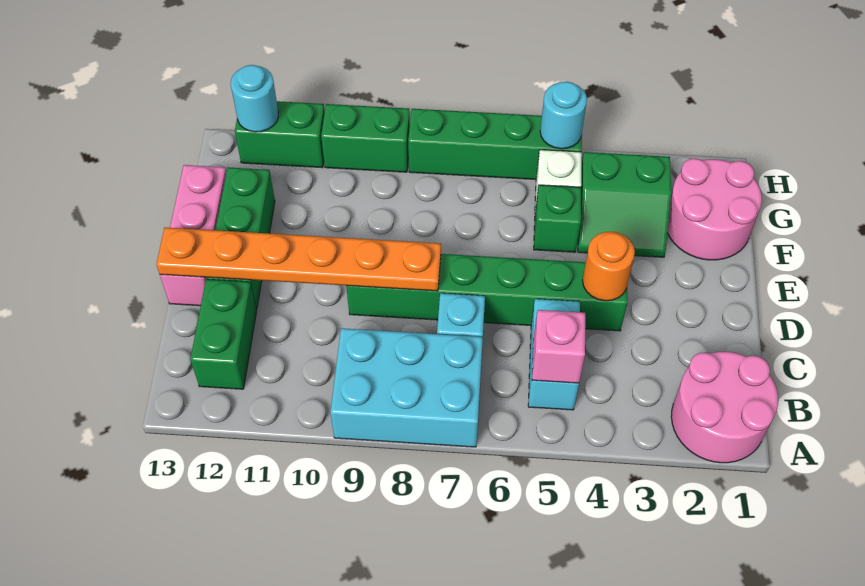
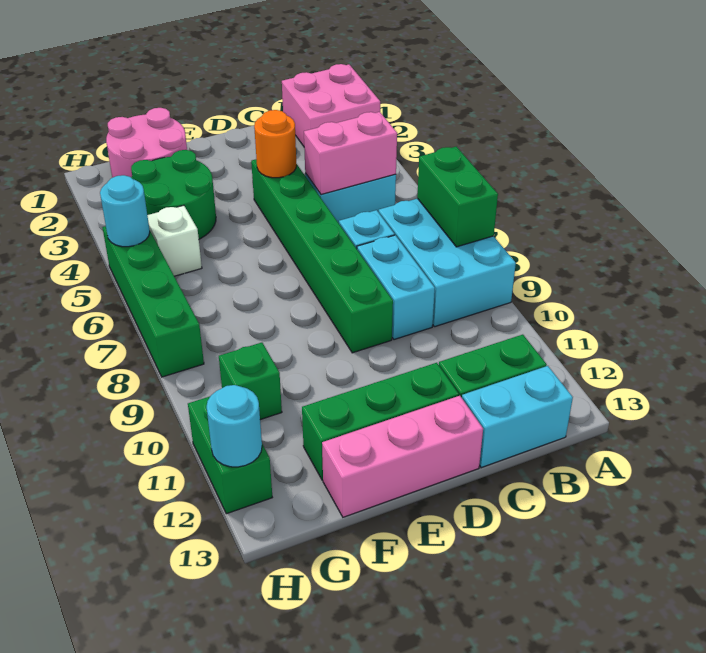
pink 2x2 round brick [671,352,778,463] -> pink 2x2 brick [282,64,380,146]
pink 1x1 brick [532,310,585,383] -> pink 1x2 brick [304,112,397,195]
none -> cyan 1x2 brick [462,366,573,468]
none -> cyan 1x2 brick [357,235,435,340]
orange 1x6 plate [156,228,441,291] -> none
green 2x2 slope [578,152,671,257] -> green 2x2 round brick [131,150,216,239]
green 1x1 brick [534,185,581,252] -> green 1x1 brick moved to [219,343,282,420]
green 1x2 brick [321,104,410,172] -> green 1x2 brick moved to [417,147,498,247]

